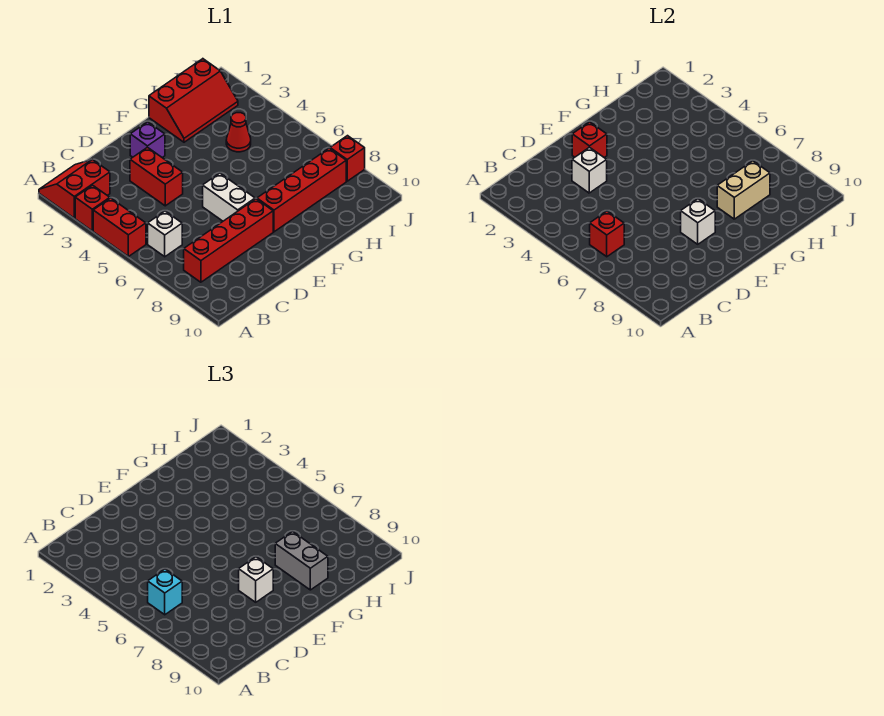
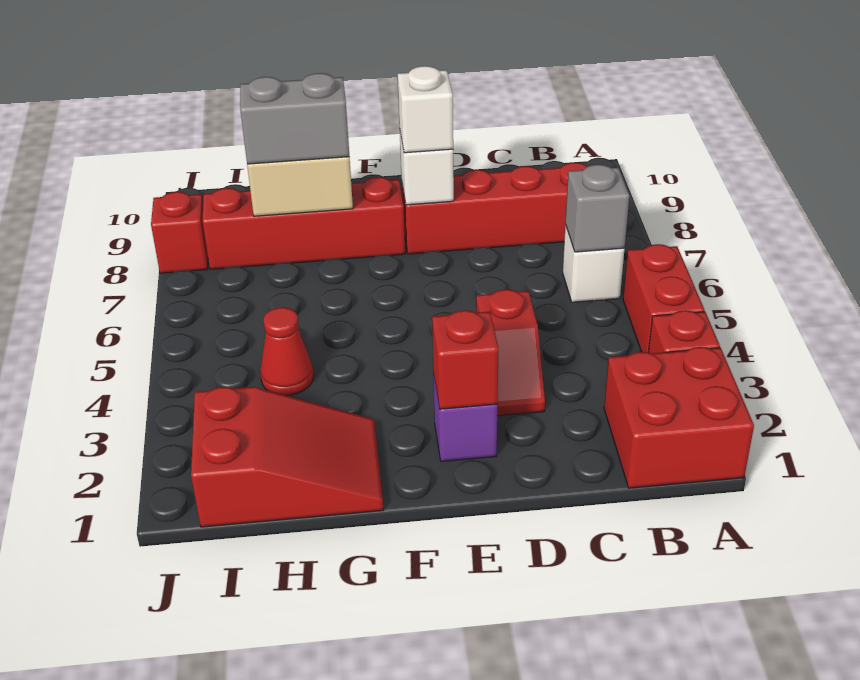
red 2x2 slope [39,159,110,218] -> red 2x2 brick [604,347,754,488]
red 1x1 brick [590,211,624,257] -> grey 1x1 brick [565,165,629,252]
cyan 1x1 brick [148,569,182,615] -> none
red 1x2 brick [130,147,183,206] -> red 1x2 slope [476,289,545,416]
white 1x1 brick [572,147,607,193] -> none
white 1x2 brick [203,173,255,221] -> none
red 2x3 slope [149,59,238,142] -> red 2x3 slope turned to [191,387,383,527]
grey 1x2 brick [275,532,328,590] -> grey 1x2 brick turned to [240,73,349,164]

